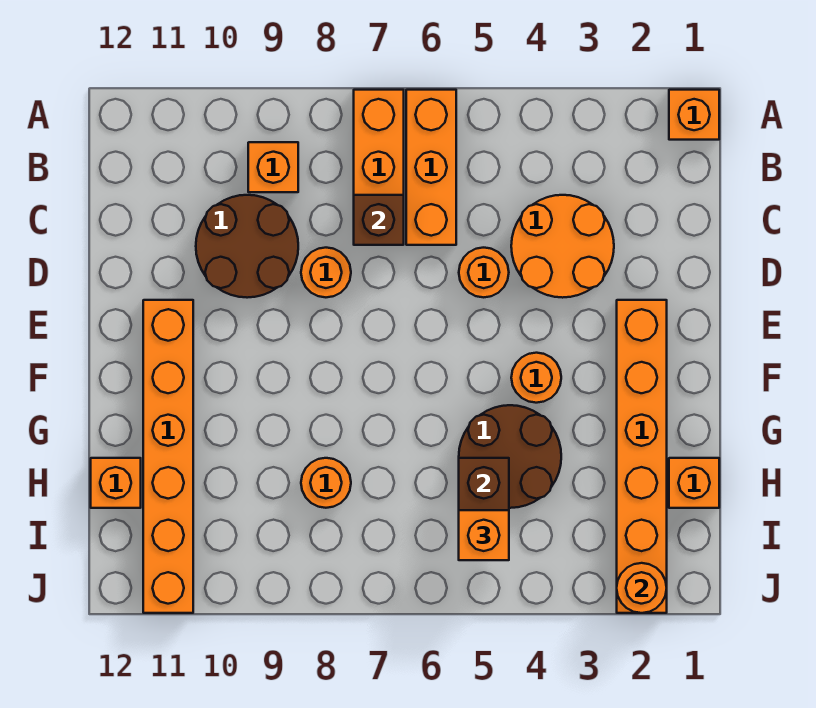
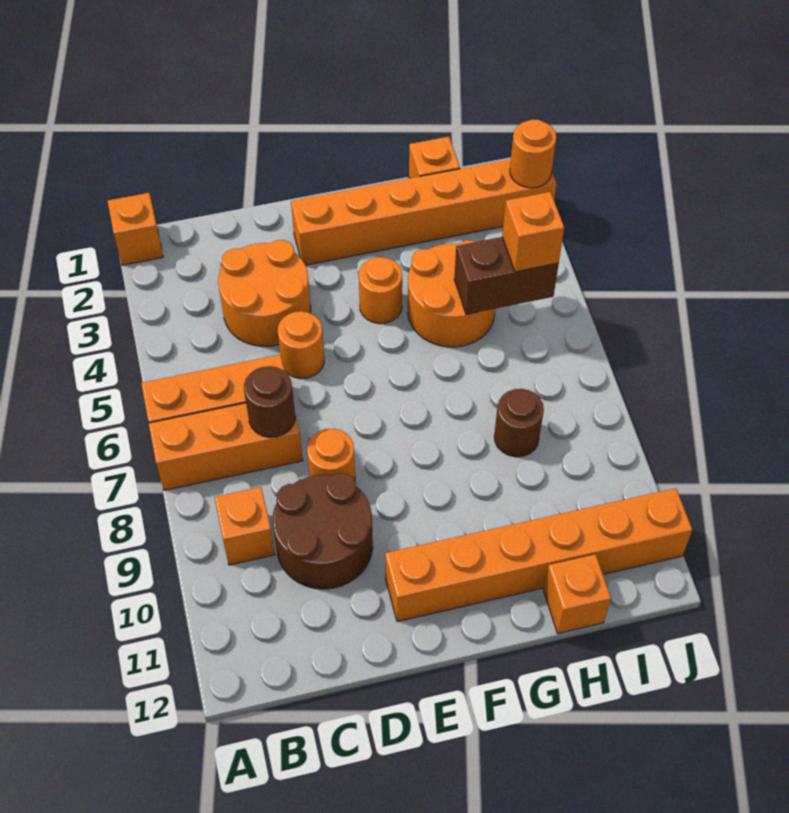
brown 1x1 brick [354,195,404,245] -> brown 1x1 round brick [244,366,295,437]
brown 2x2 round brick [459,405,561,508] -> orange 2x2 round brick [408,240,495,347]
orange 1x1 round brick [301,458,351,508] -> brown 1x1 round brick [494,389,544,457]

